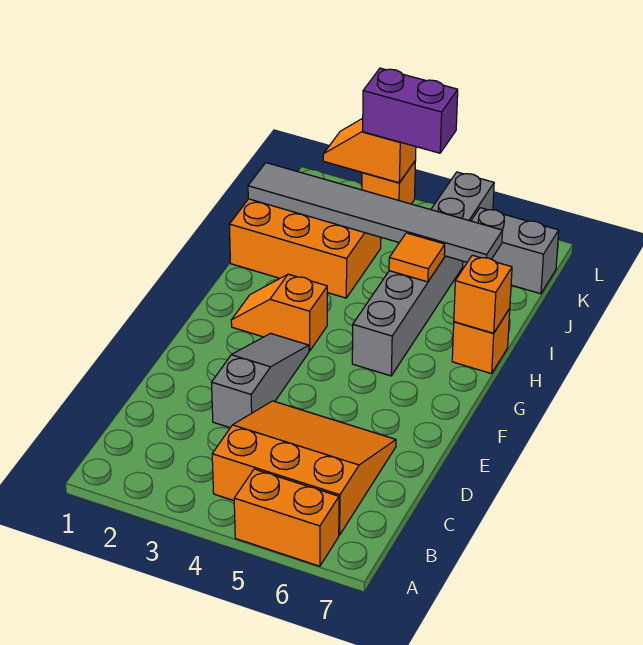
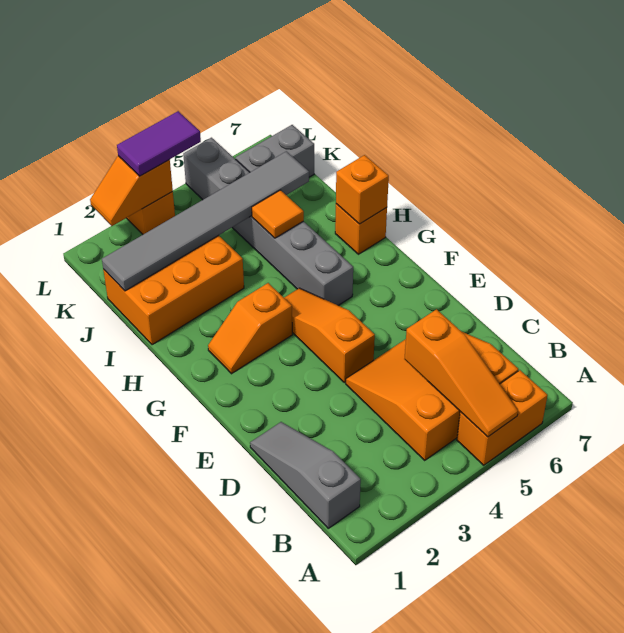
none -> orange 1x3 slope [405,309,518,437]
grey 1x3 slope [212,334,309,428] -> grey 1x3 slope moved to [250,422,361,528]
none -> orange 1x3 slope [284,288,375,383]
purple 1x2 brick [363,68,458,153] -> purple 1x2 tile [117,111,201,176]

